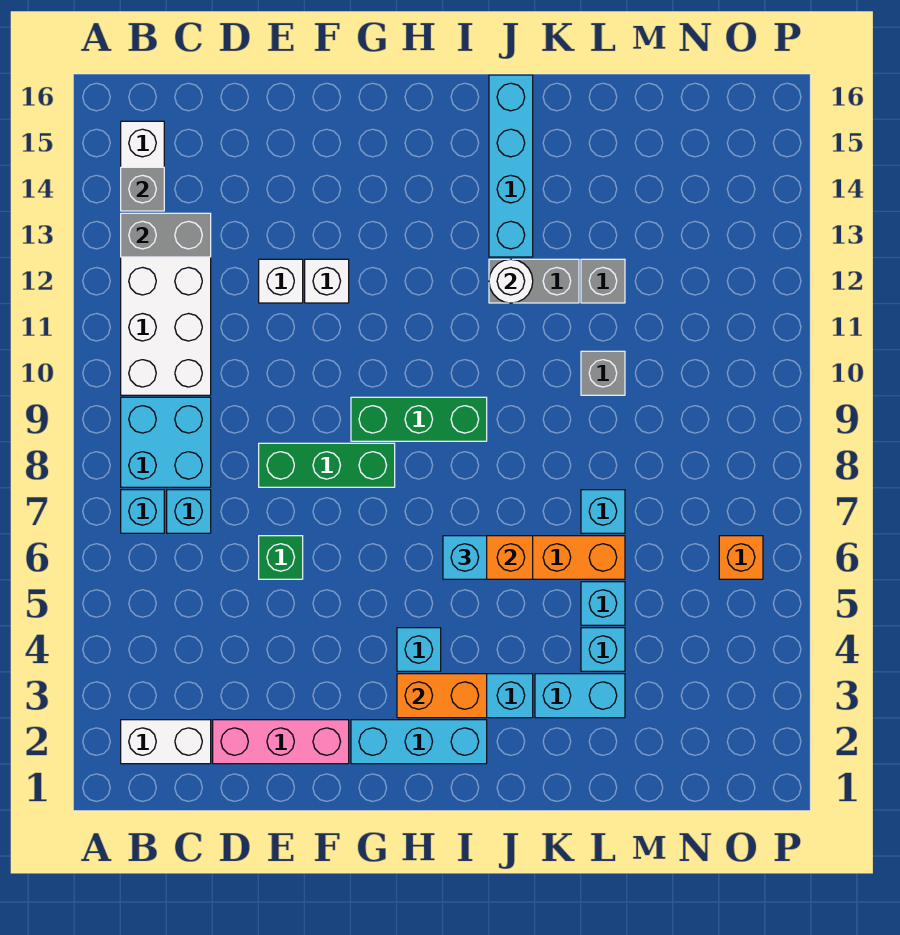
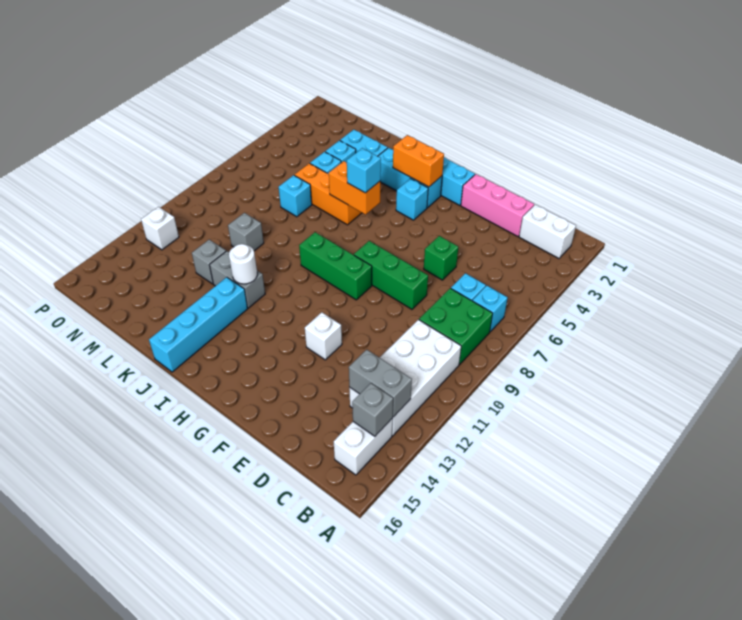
cyan 2x2 brick [121,397,211,487] -> green 2x2 brick [419,288,493,364]
white 1x1 brick [259,259,303,303] -> white 1x1 brick moved to [141,207,179,250]
orange 1x1 brick [719,536,763,579] -> none

